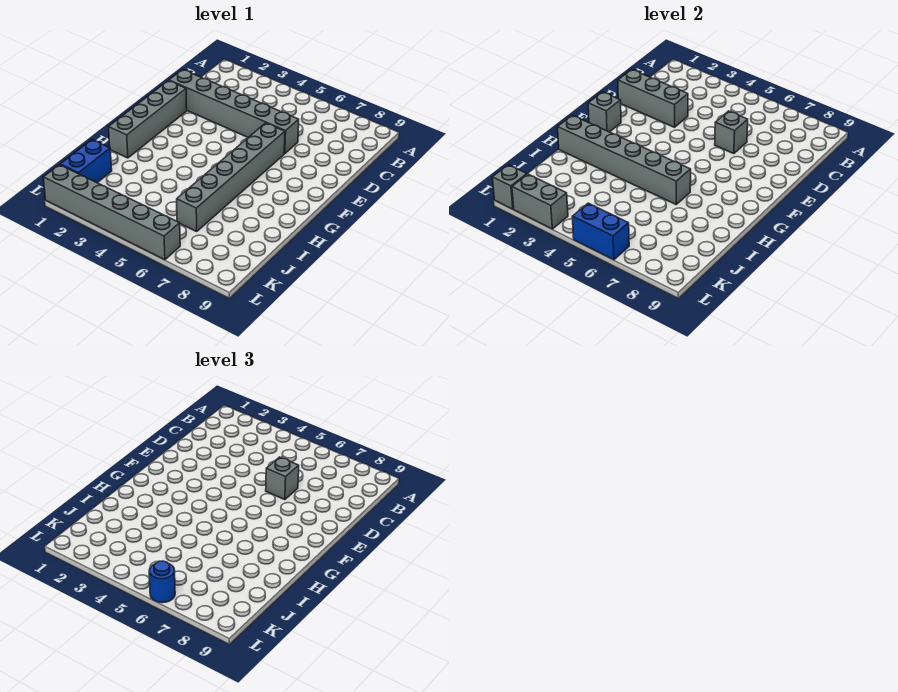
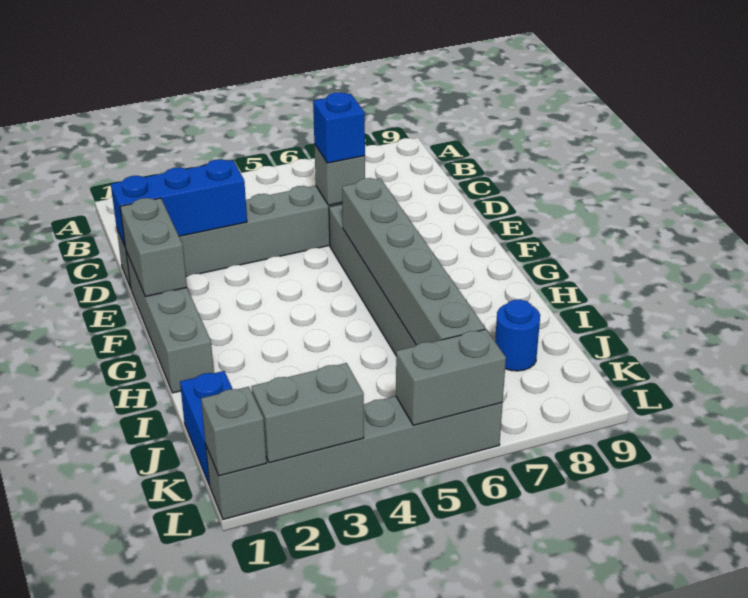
grey 1x3 brick [618,70,688,127] -> blue 1x3 brick [111,159,247,246]
grey 1x1 brick [266,457,299,500] -> blue 1x1 brick [313,92,365,163]
grey 1x1 brick [588,92,621,132] -> grey 1x2 brick [120,198,187,297]
grey 1x6 brick [558,115,691,204] -> grey 1x6 brick turned to [342,178,485,345]
blue 1x2 brick [572,203,629,260] -> grey 1x2 brick [396,329,506,425]
blue 1x1 round brick [149,561,175,603] -> blue 1x1 round brick moved to [495,300,540,371]

